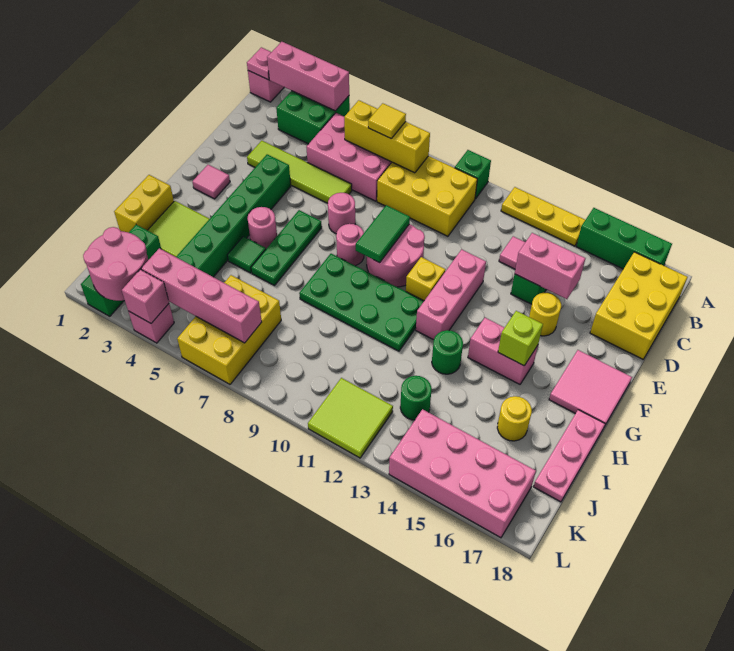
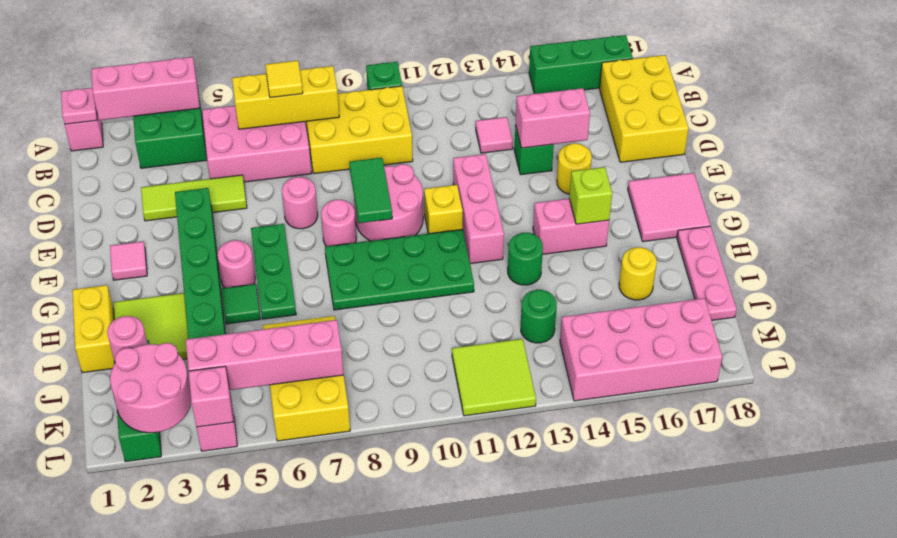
yellow 1x3 plate [501,187,585,246] -> none
lime 1x4 tile [247,141,352,203] -> lime 1x3 tile [141,175,247,221]
none -> pink 1x1 round brick [107,316,147,363]

